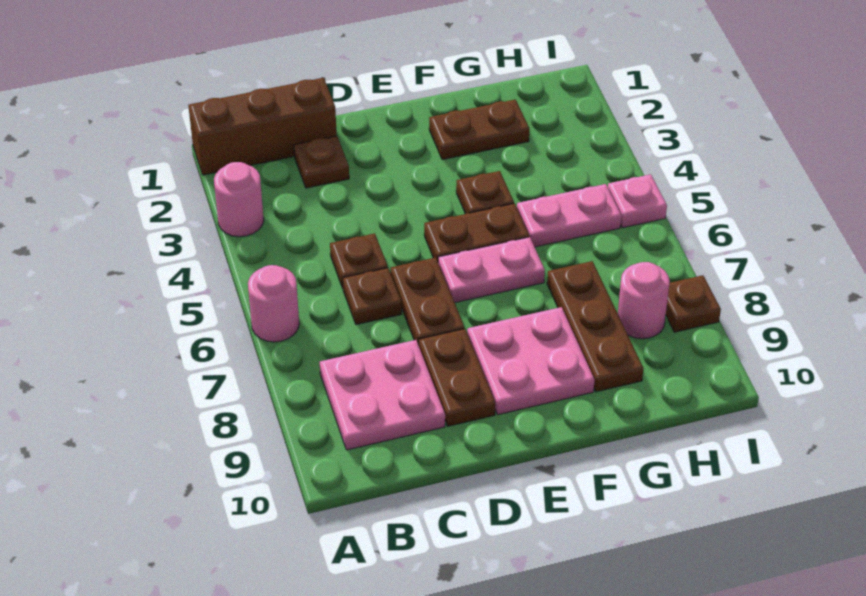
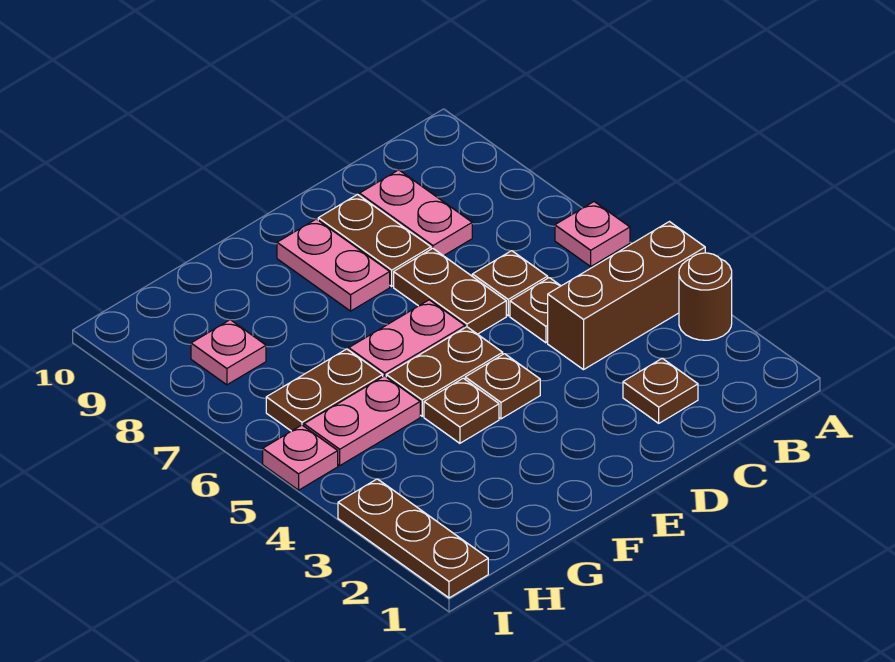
brown 1x3 brick [188,78,337,175] -> brown 1x3 brick moved to [548,222,705,370]
pink 1x1 round brick [214,162,264,237] -> brown 1x1 round brick [679,253,732,340]
pink 1x1 round brick [248,265,299,342] -> pink 1x1 plate [555,202,630,266]
pink 2x2 plate [320,340,445,450] -> pink 1x2 plate [360,170,472,256]
pink 2x2 plate [467,307,595,415] -> pink 1x2 plate [277,219,390,311]
brown 1x2 plate [429,99,530,160] -> brown 1x2 plate moved to [266,349,383,431]
brown 1x3 plate [547,261,643,392] -> brown 1x3 plate moved to [338,479,488,598]
pink 1x1 round brick [618,262,670,339] -> pink 1x1 plate [191,320,266,385]
brown 1x1 plate [666,275,721,332] -> brown 1x1 plate moved to [465,354,540,419]

